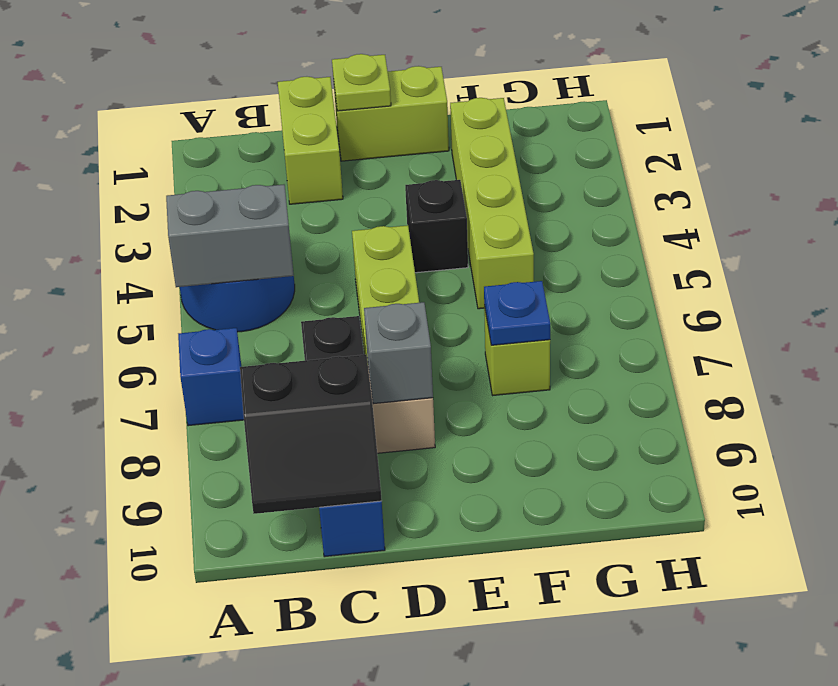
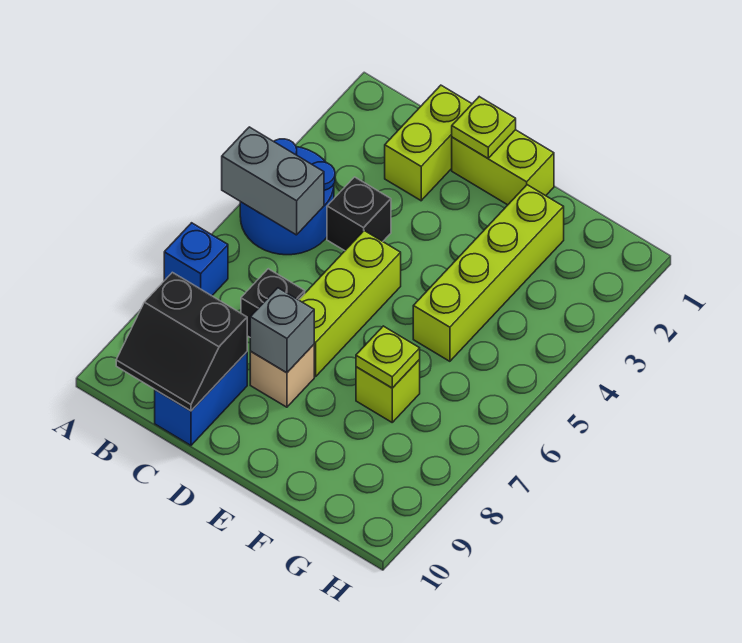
black 1x1 brick [405,180,468,273] -> black 1x1 brick moved to [327,177,391,251]
blue 1x1 plate [484,281,550,345] -> lime 1x1 plate [356,326,420,388]

